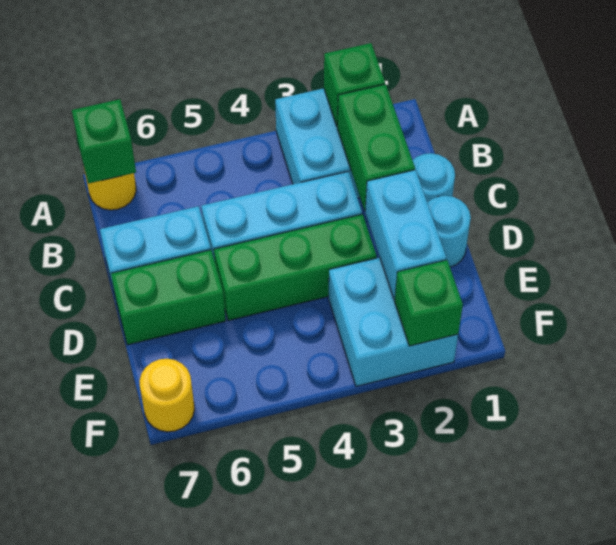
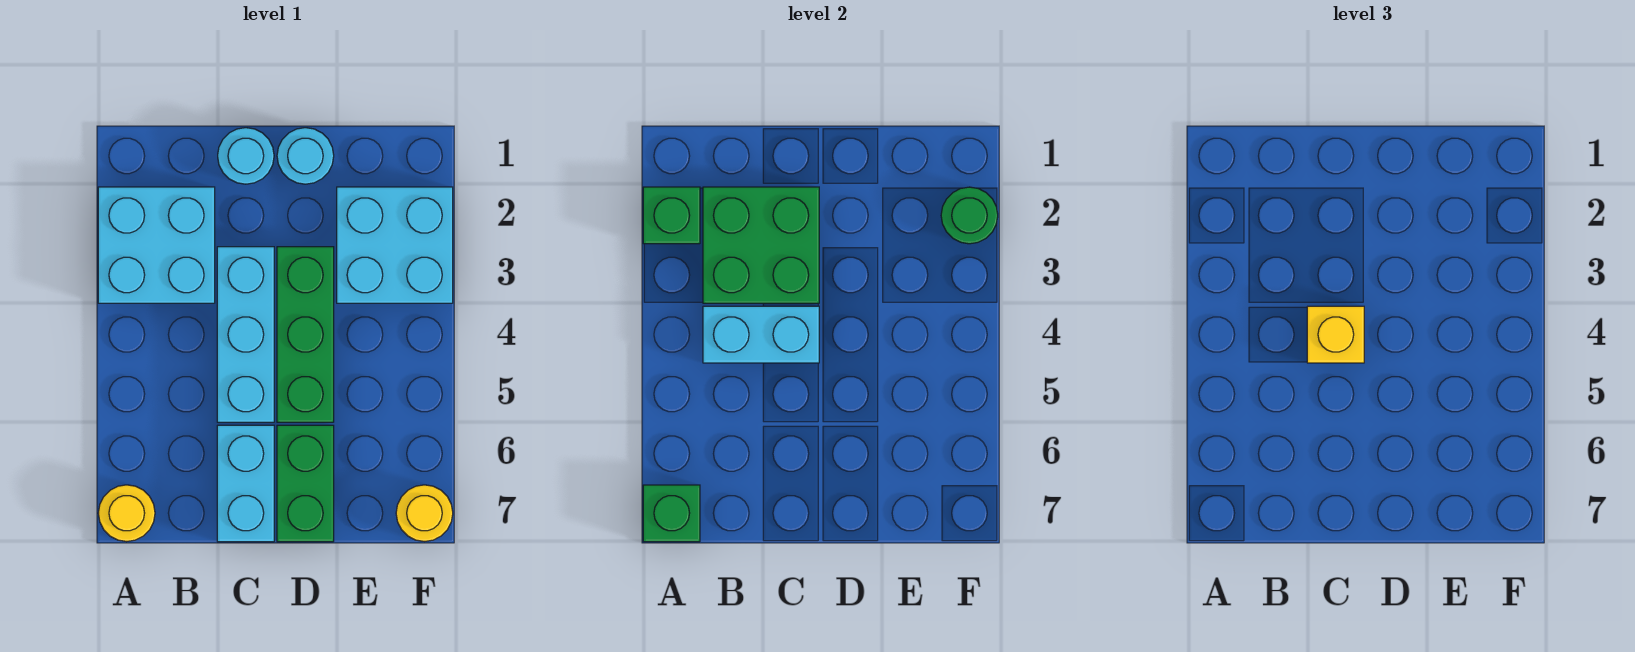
green 1x2 brick [337,84,415,211] -> green 2x2 brick [703,187,819,303]
none -> yellow 1x1 brick [1307,306,1364,363]
cyan 1x2 brick [365,170,446,300] -> cyan 1x2 brick moved to [703,306,819,363]
green 1x1 brick [395,260,463,346] -> green 1x1 round brick [941,187,998,244]

